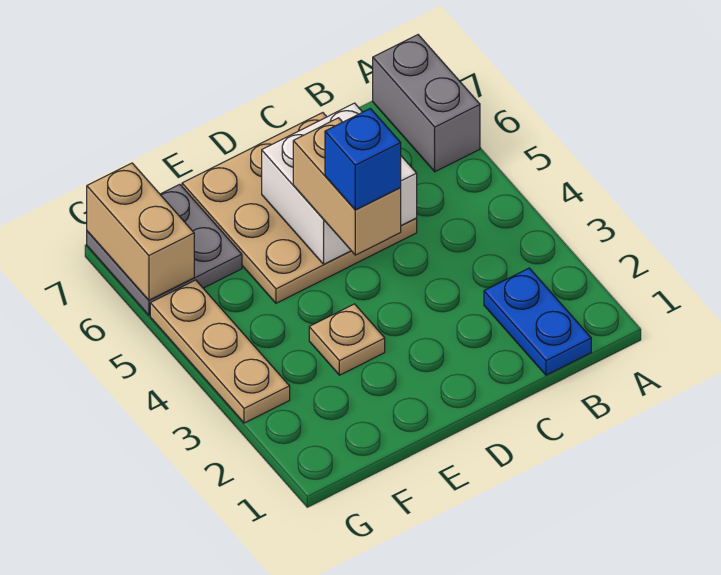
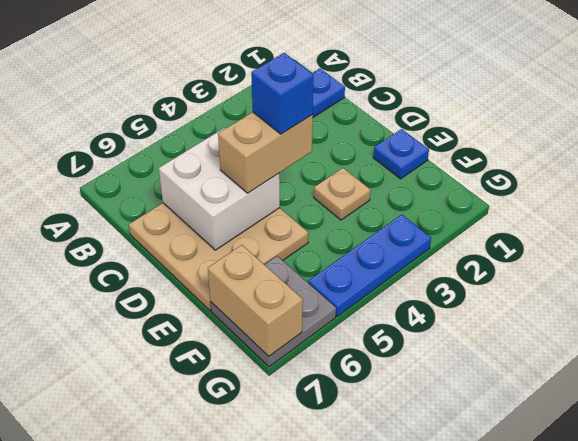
grey 1x2 brick [373,35,480,172] -> none
none -> blue 1x1 plate [373,129,429,179]
tan 1x3 plate [150,280,290,423] -> blue 1x3 plate [308,215,431,317]
tan 1x2 brick [87,163,194,300] -> tan 1x2 brick turned to [208,245,303,356]

